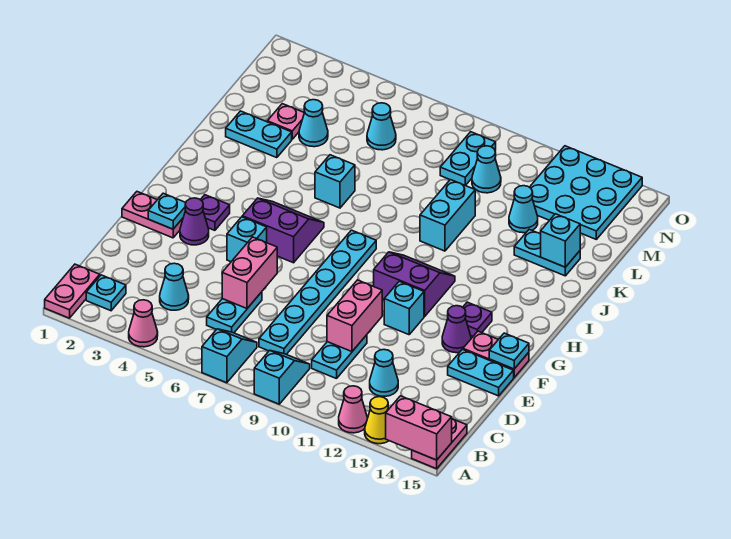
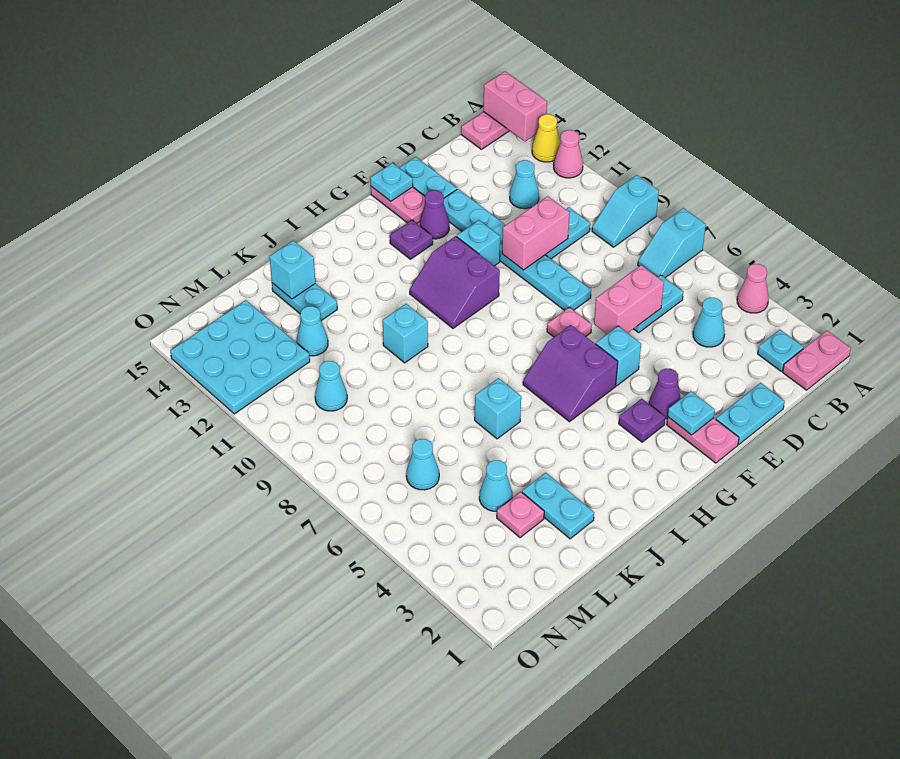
cyan 1x6 plate [259,230,376,354] -> cyan 1x6 plate turned to [444,189,591,311]
none -> pink 1x1 plate [547,307,592,337]
cyan 1x2 brick [420,180,475,251] -> cyan 1x1 brick [383,304,428,363]
cyan 1x2 plate [440,132,496,186] -> cyan 1x2 plate moved to [716,383,785,444]

